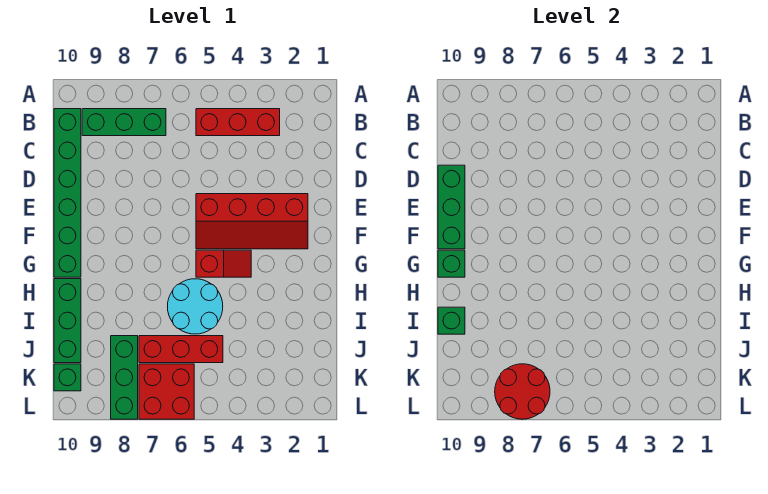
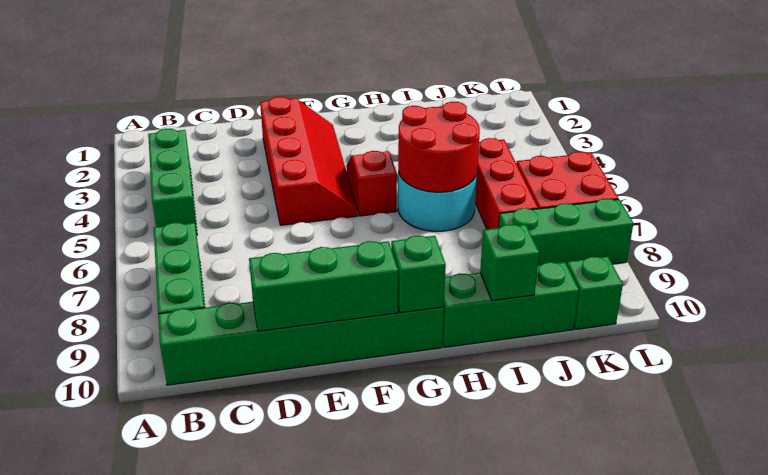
red 1x3 brick [196,109,280,136] -> green 1x3 brick [148,129,197,235]
red 2x2 round brick [495,364,550,419] -> red 2x2 round brick moved to [398,102,480,192]

